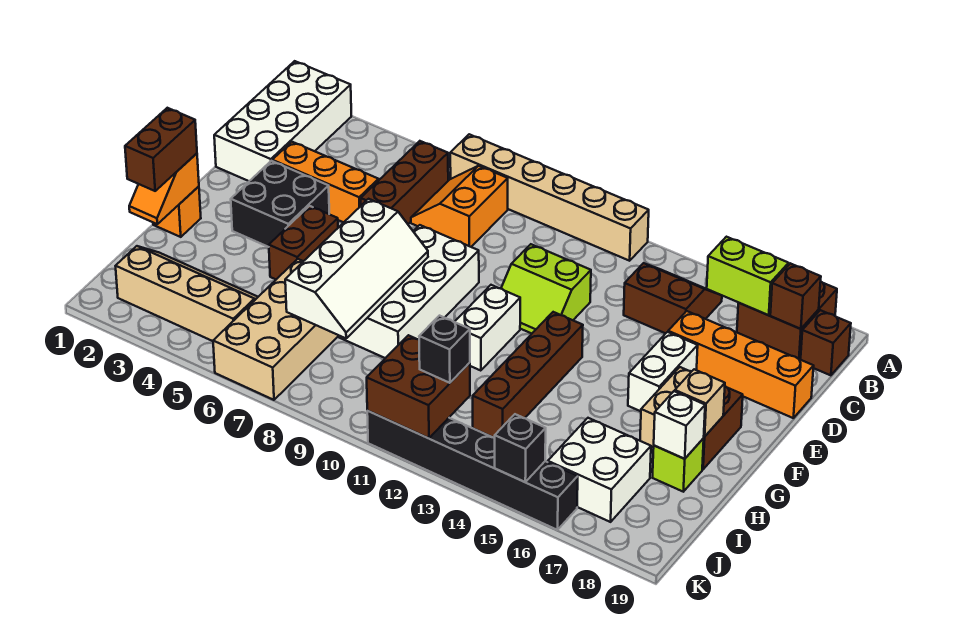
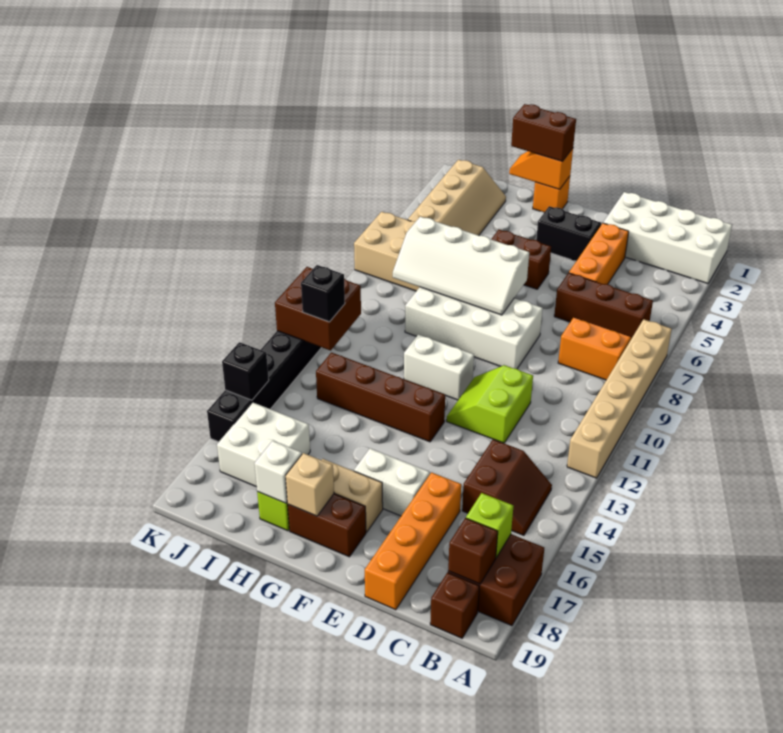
lime 1x2 brick [707,237,789,315] -> lime 1x1 brick [466,493,513,558]
black 2x2 brick [231,161,329,247] -> black 1x2 brick [536,206,601,261]

